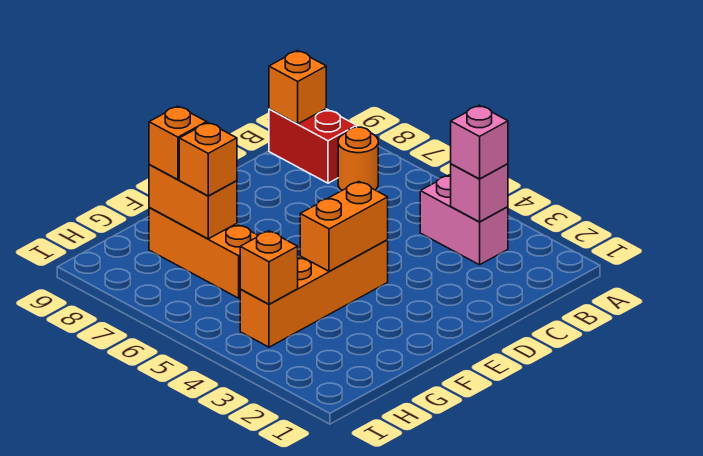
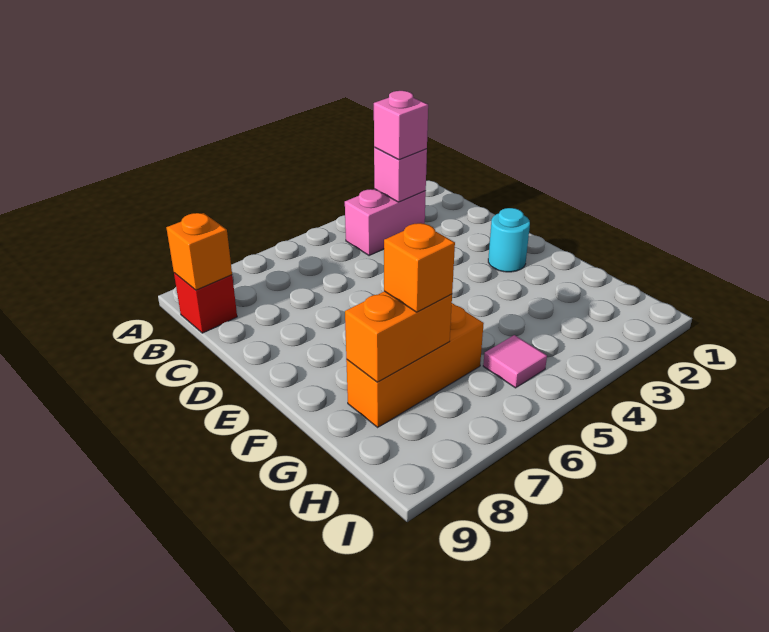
orange 1x1 round brick [338,127,378,190] -> none
red 1x2 brick [269,109,357,183] -> red 1x1 brick [174,273,237,333]
none -> cyan 1x1 round brick [488,208,530,272]
orange 1x4 brick [240,240,388,347] -> none
orange 1x2 brick [300,182,388,271] -> none
orange 1x1 brick [149,106,207,180] -> none
orange 1x1 brick [240,231,298,304] -> none
none -> pink 1x1 tile [483,335,547,388]

